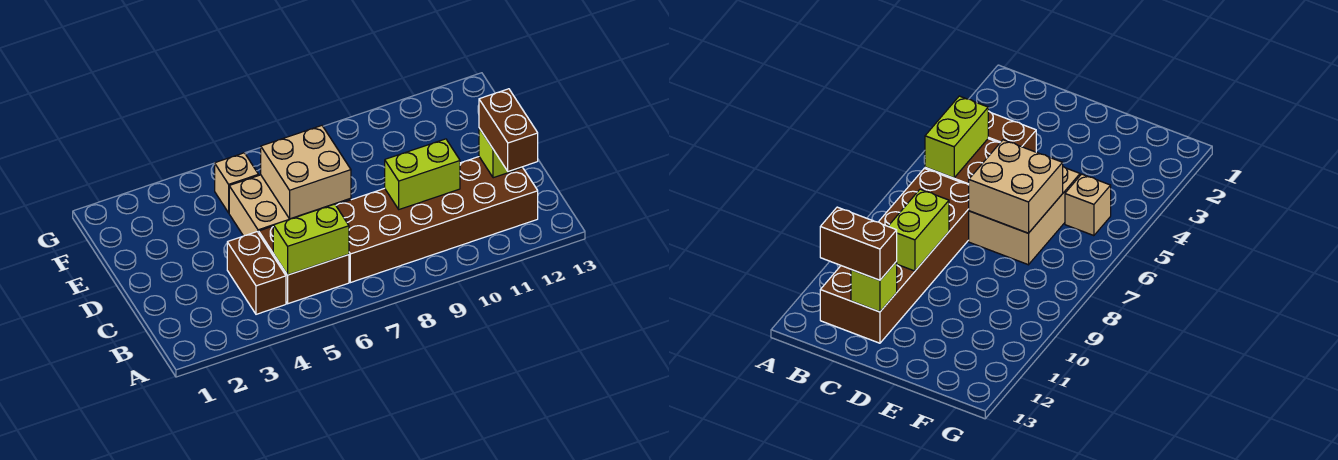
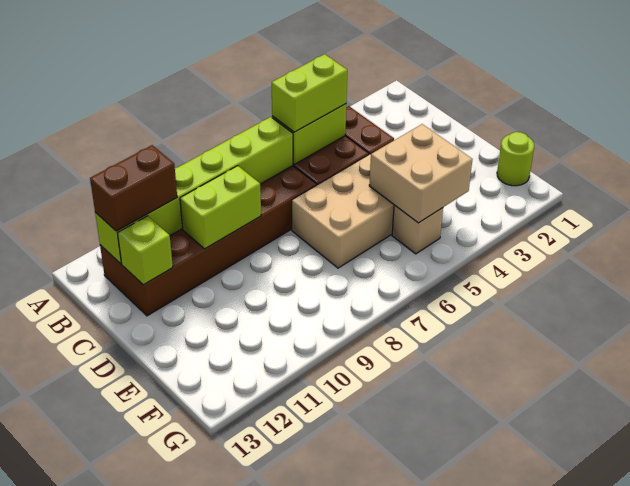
none -> lime 1x2 brick [272,54,347,132]
none -> lime 1x6 brick [95,117,293,264]
brown 1x2 brick [479,89,538,171] -> brown 1x2 brick turned to [90,145,177,231]
tan 2x2 brick [261,126,351,219] -> tan 2x2 brick moved to [369,124,472,223]
none -> lime 1x1 round brick [497,132,534,186]

